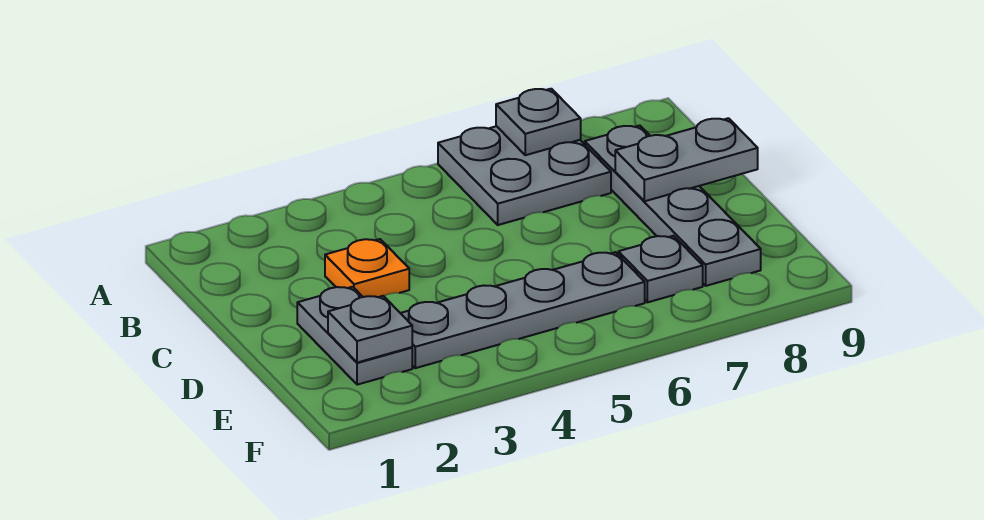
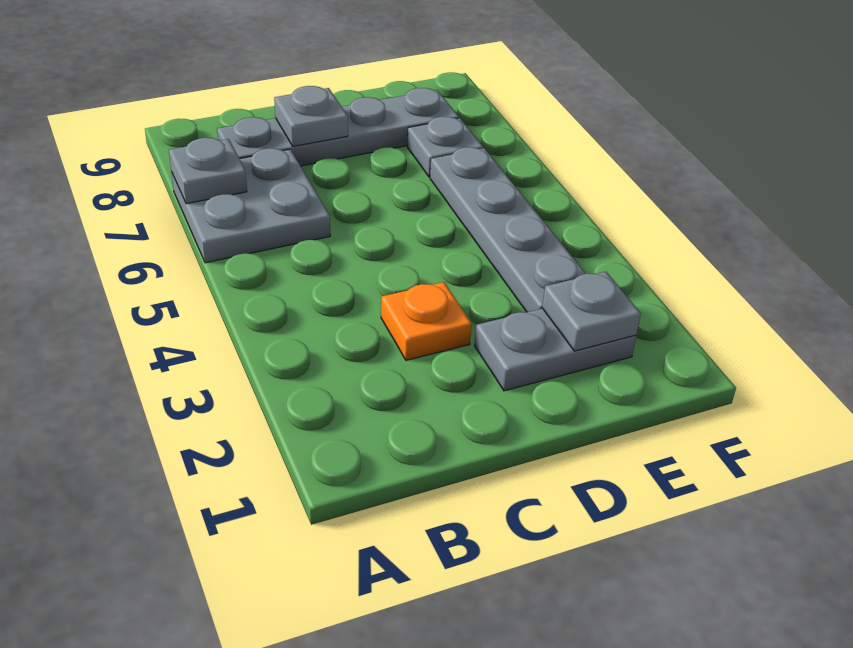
grey 1x2 plate [615,118,758,201] -> grey 1x1 plate [274,86,348,146]

